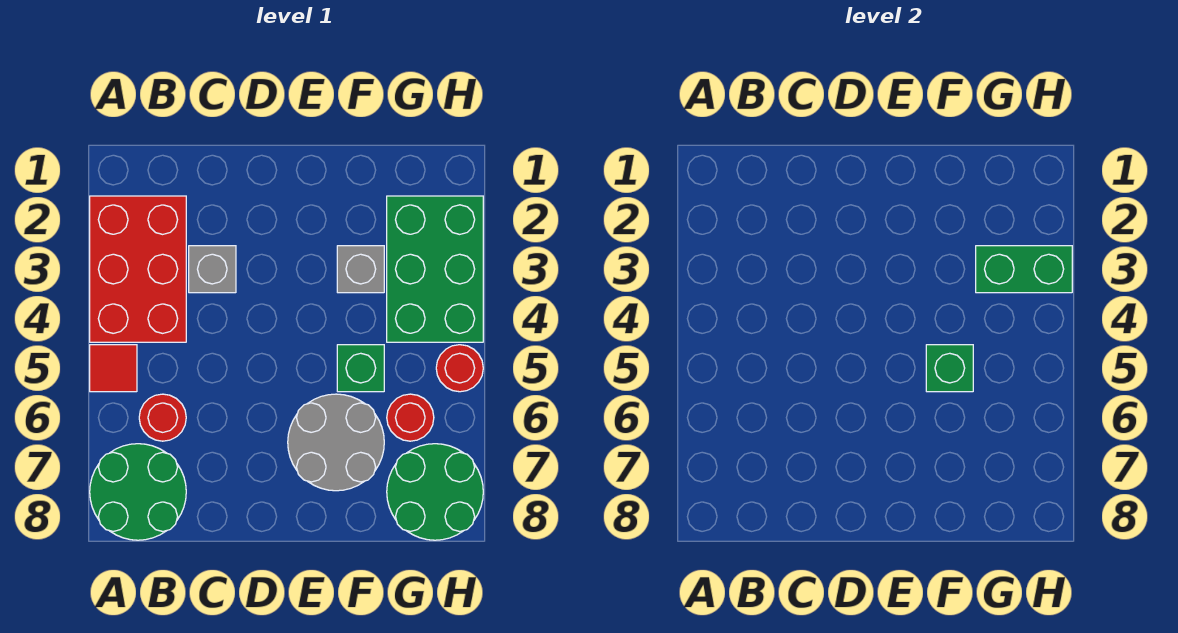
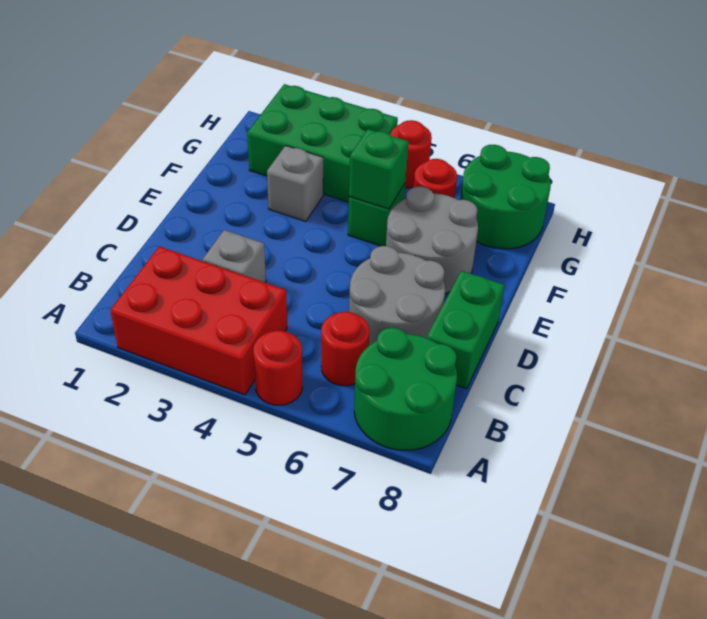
red 1x1 tile [90,345,137,392] -> red 1x1 round brick [253,331,303,405]
none -> grey 2x2 round brick [349,246,445,345]
green 1x2 brick [976,246,1072,293] -> green 1x2 brick moved to [427,271,504,389]

